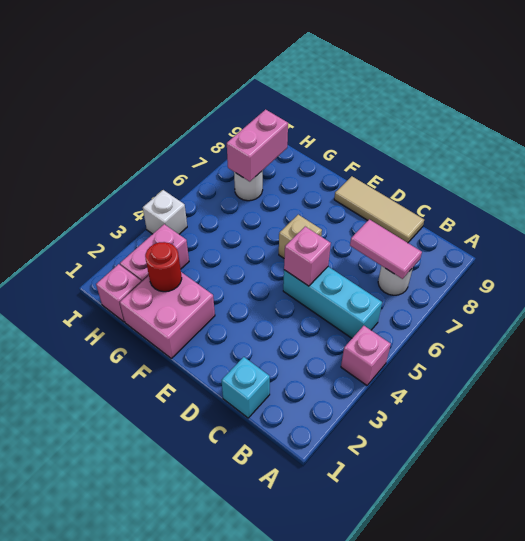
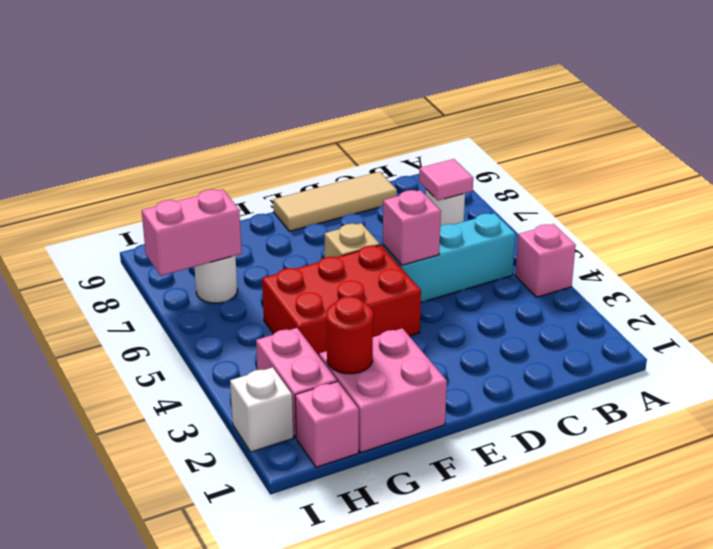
pink 1x2 tile [350,219,422,279] -> pink 1x1 tile [419,159,473,200]
cyan 1x1 brick [221,357,270,418] -> none
none -> red 2x3 brick [262,245,421,356]
pink 1x2 brick [227,109,288,182] -> pink 1x2 brick turned to [142,189,242,276]
white 1x1 brick [143,190,187,234] -> white 1x1 brick moved to [230,367,293,452]

